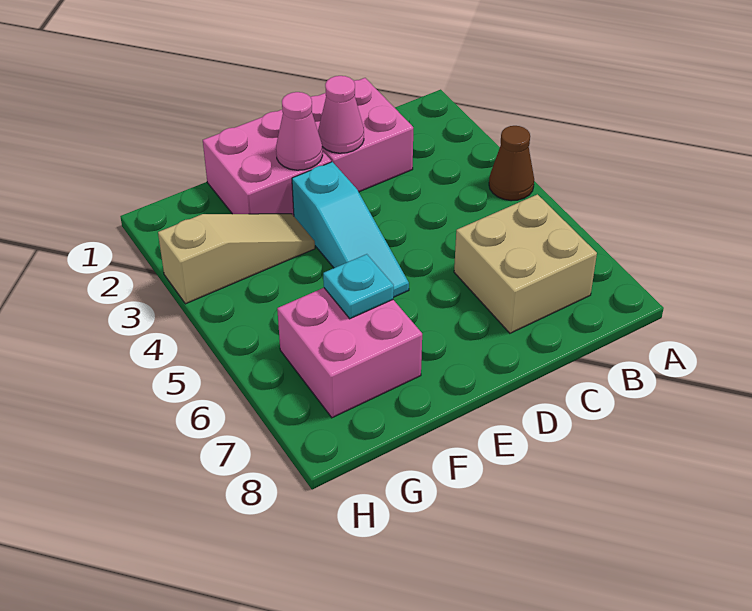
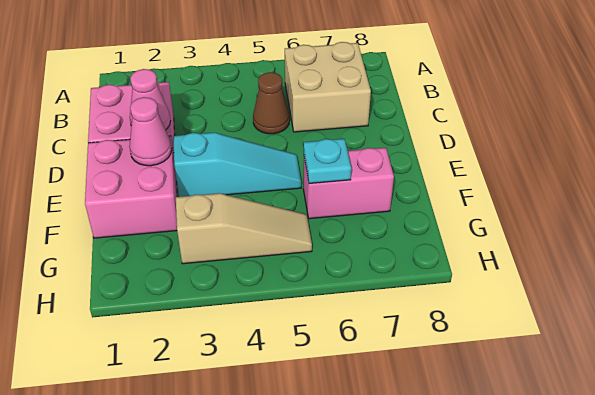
brown 1x1 cone [489,126,534,201] -> brown 1x1 cone moved to [253,72,290,134]
tan 1x3 slope [158,214,315,304] -> tan 1x3 slope turned to [176,193,312,264]
pink 2x2 brick [277,288,422,418] -> pink 1x2 brick [303,148,394,219]

